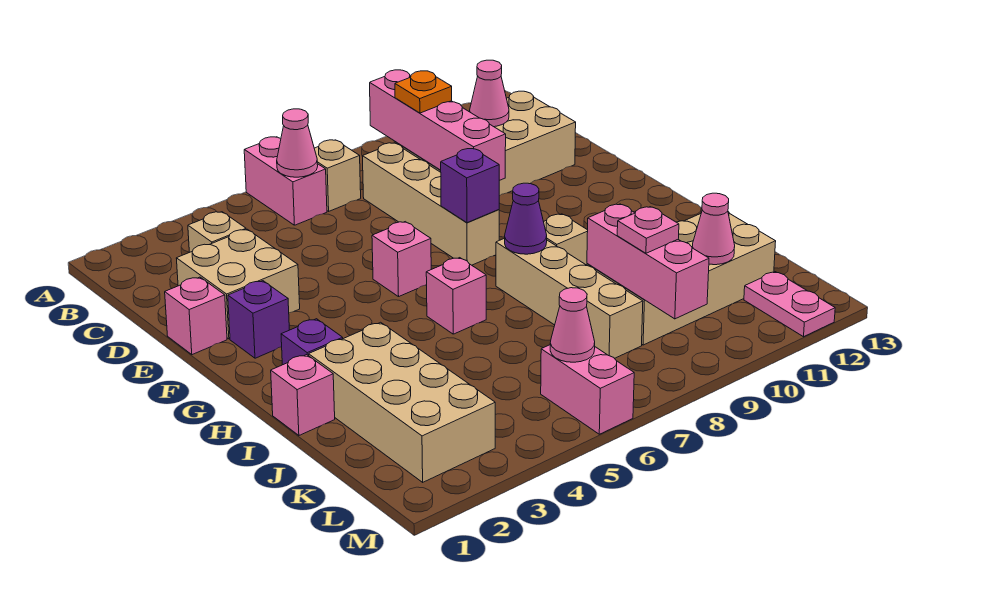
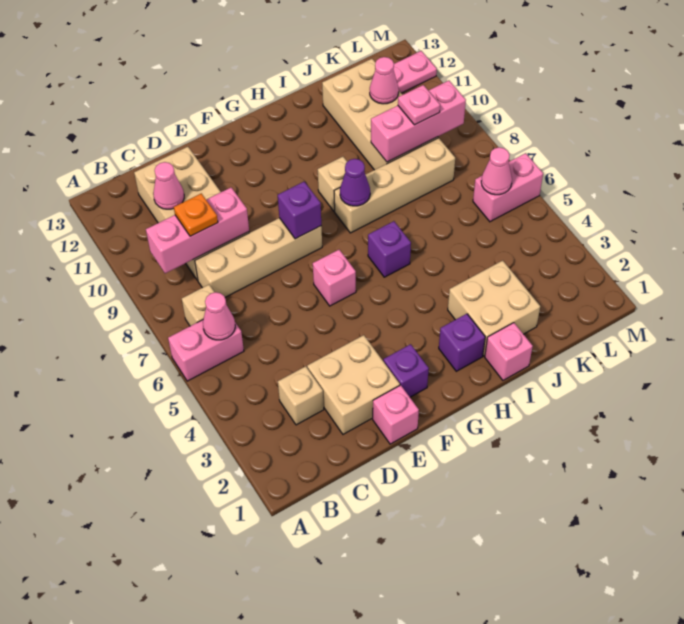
pink 1x4 brick [370,70,506,181] -> pink 1x3 brick [146,188,249,273]
pink 1x1 brick [426,258,486,334] -> purple 1x1 brick [368,221,411,277]
tan 2x4 brick [309,322,495,482] -> tan 2x2 brick [448,261,540,356]

